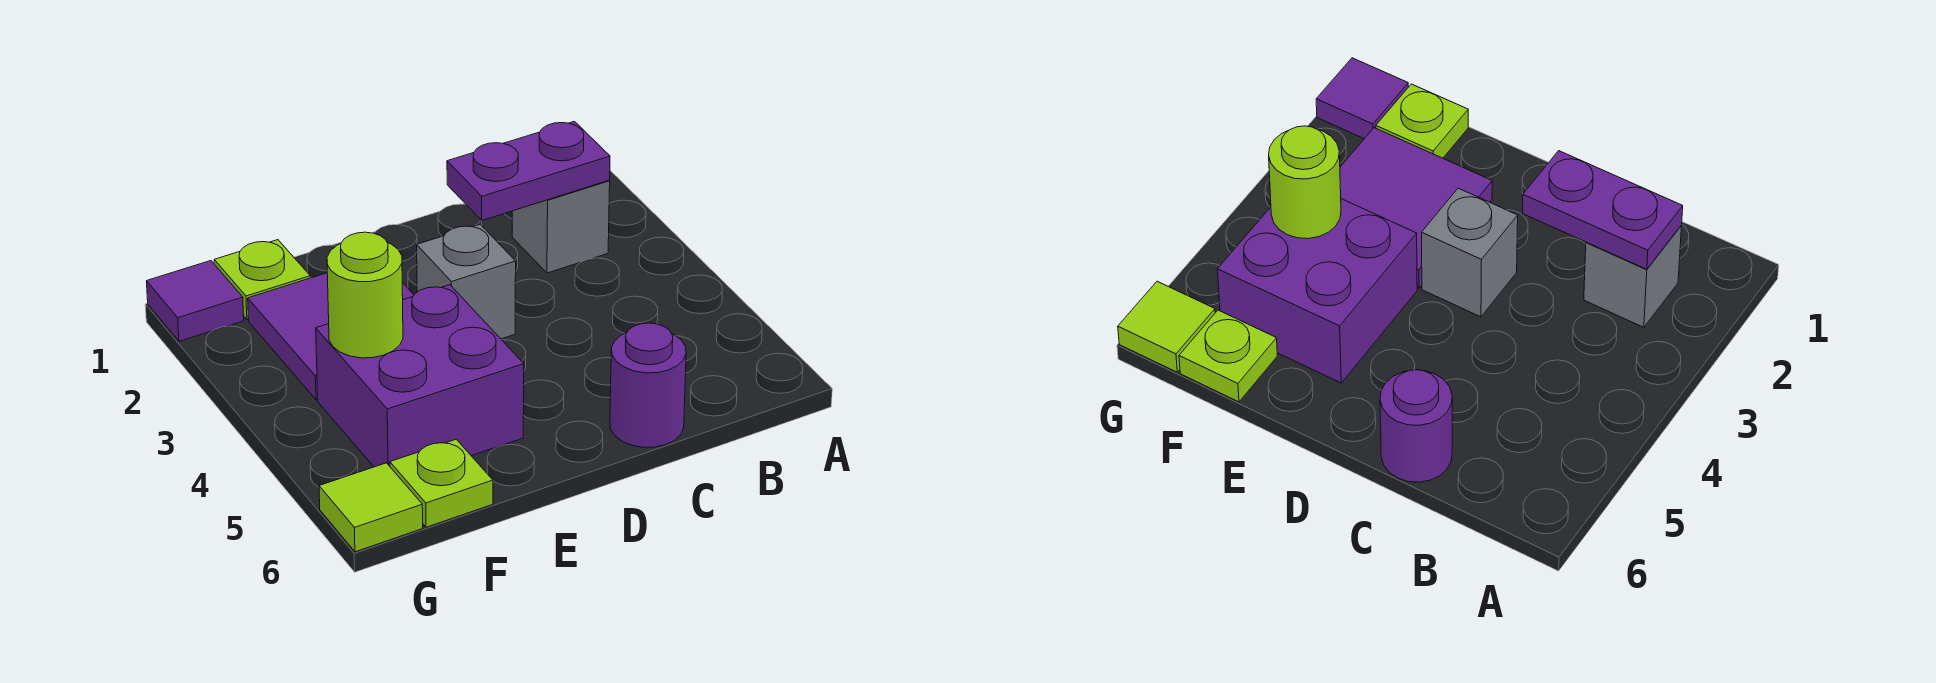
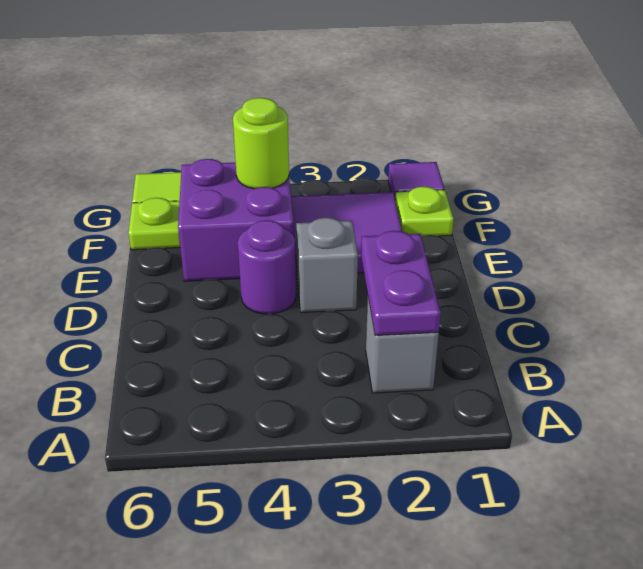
purple 1x1 round brick [610,323,686,447] -> purple 1x1 round brick moved to [238,220,296,314]

